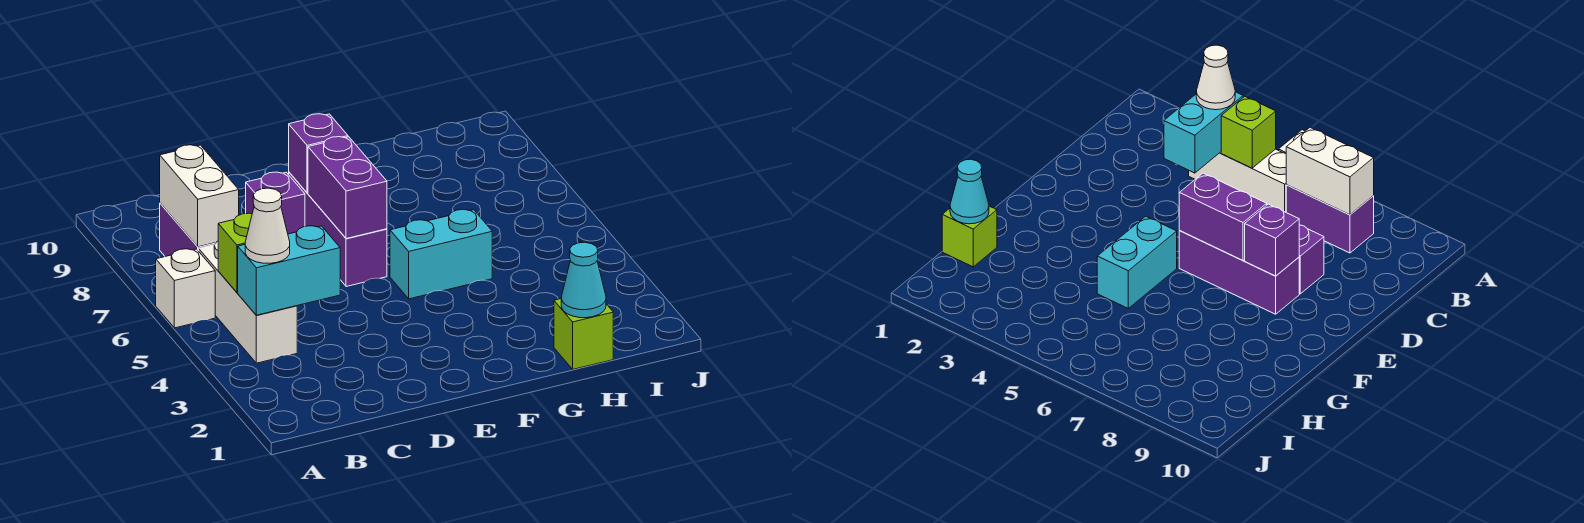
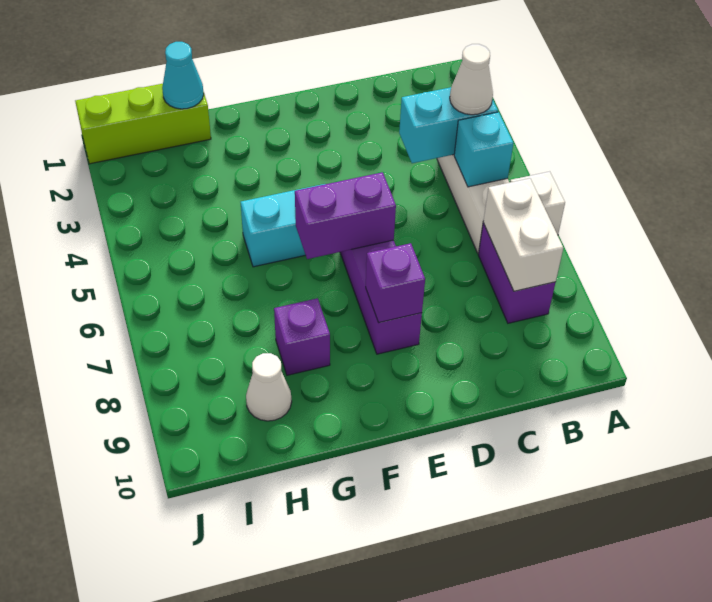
lime 1x1 brick [218,213,252,292] -> cyan 1x1 brick [454,112,513,187]
purple 1x1 brick [246,172,305,234] -> purple 1x1 brick moved to [274,298,330,375]
purple 1x2 brick [308,137,387,239] -> purple 1x2 brick turned to [295,172,396,259]
lime 1x1 brick [554,299,613,369] -> lime 1x3 brick [75,84,211,164]
none -> white 1x1 cone [246,353,292,421]

